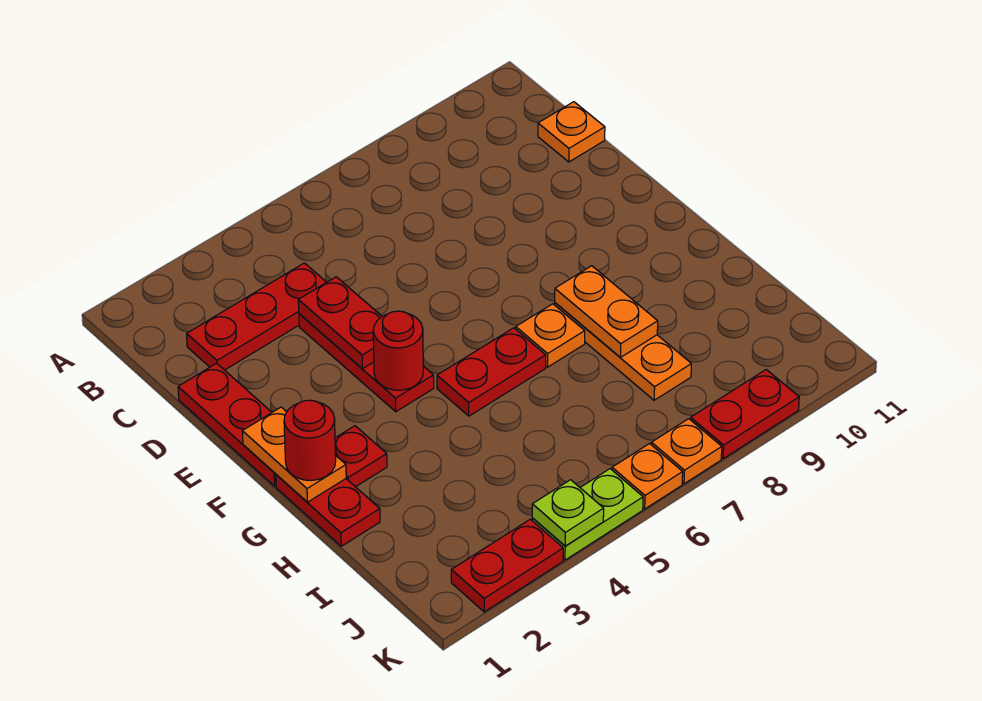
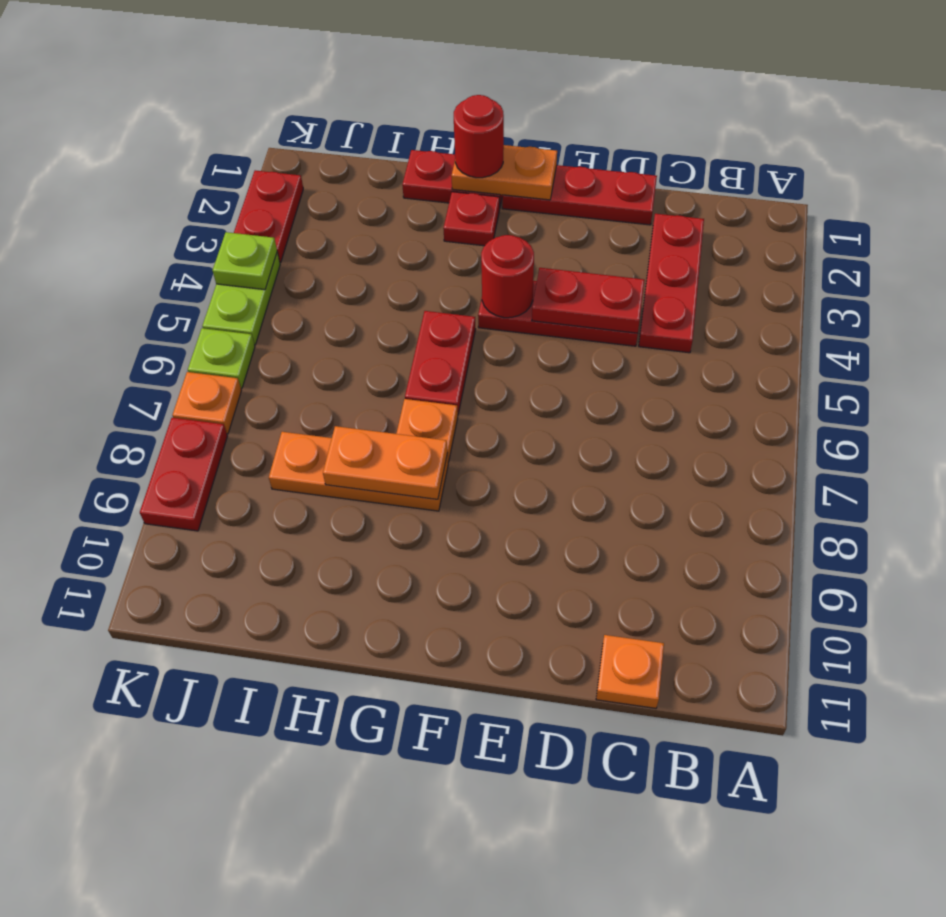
orange 1x1 plate [612,444,683,509] -> lime 1x1 plate [188,328,255,388]

